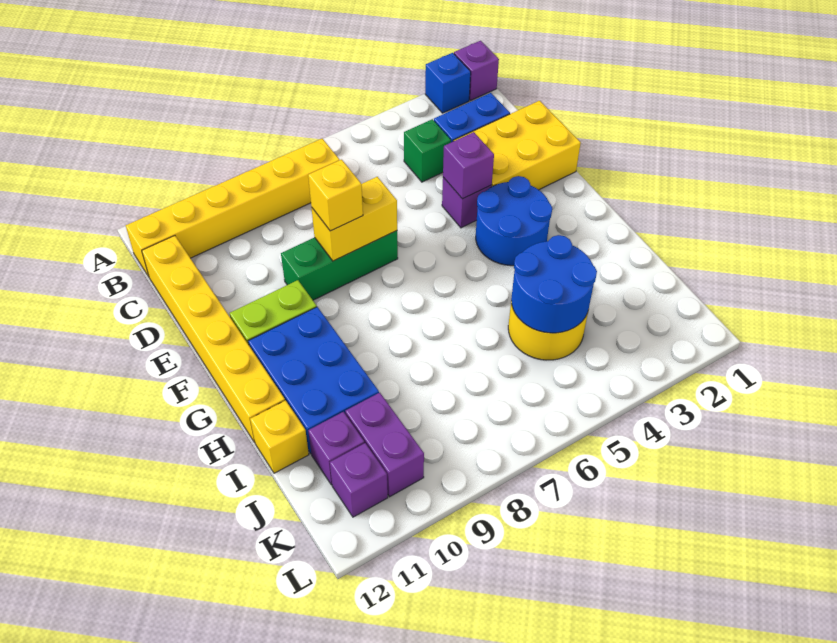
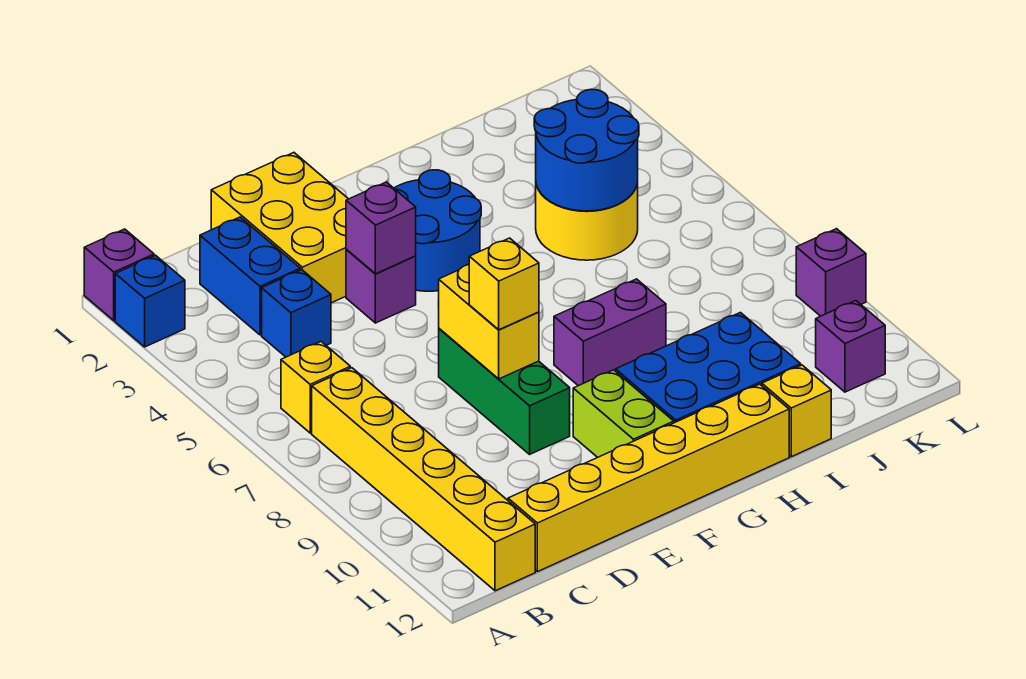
none -> yellow 1x1 brick [281,342,350,433]
green 1x1 brick [404,119,451,182] -> blue 1x1 brick [262,270,331,357]
purple 1x2 brick [345,393,424,497] -> purple 1x2 brick moved to [554,279,666,386]
purple 1x1 brick [308,412,364,485] -> purple 1x1 brick moved to [796,229,866,316]

